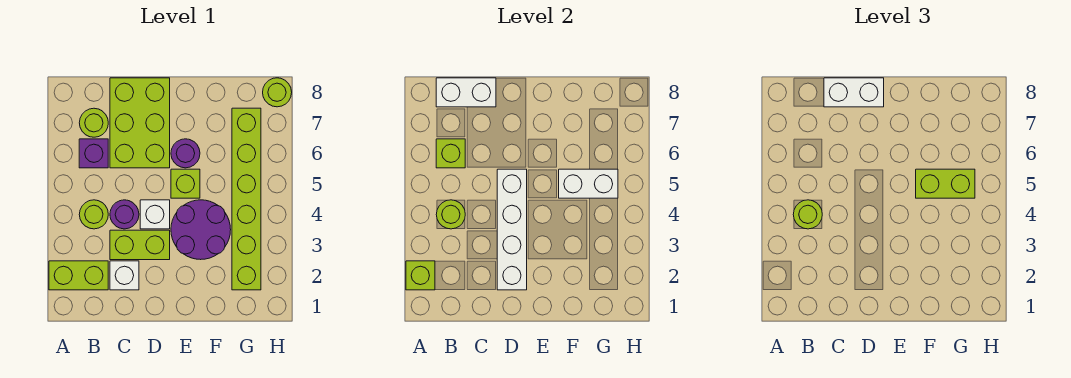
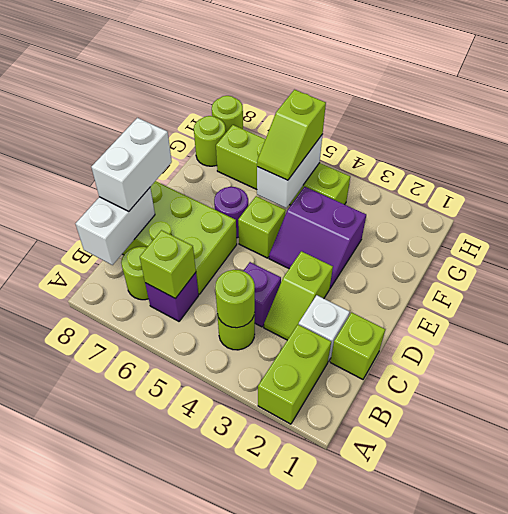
lime 1x1 brick [406,261,435,290] -> lime 1x1 brick moved to [330,312,385,379]
lime 1x1 round brick [793,200,822,229] -> lime 1x1 round brick moved to [194,116,226,166]
lime 1x2 brick [110,230,170,260] -> lime 1x2 slope [264,251,333,340]
purple 1x1 round brick [110,200,139,229] -> purple 1x1 brick [244,262,281,327]
white 1x4 brick [497,169,527,290] -> none
white 1x1 brick [140,200,170,229] -> none
purple 2x2 round brick [171,200,231,260] -> purple 2x2 slope [269,187,366,288]
lime 1x2 brick [916,169,975,198] -> lime 1x2 slope [257,90,326,180]
lime 1x6 brick [232,108,261,290] -> lime 1x4 brick [216,125,350,205]

